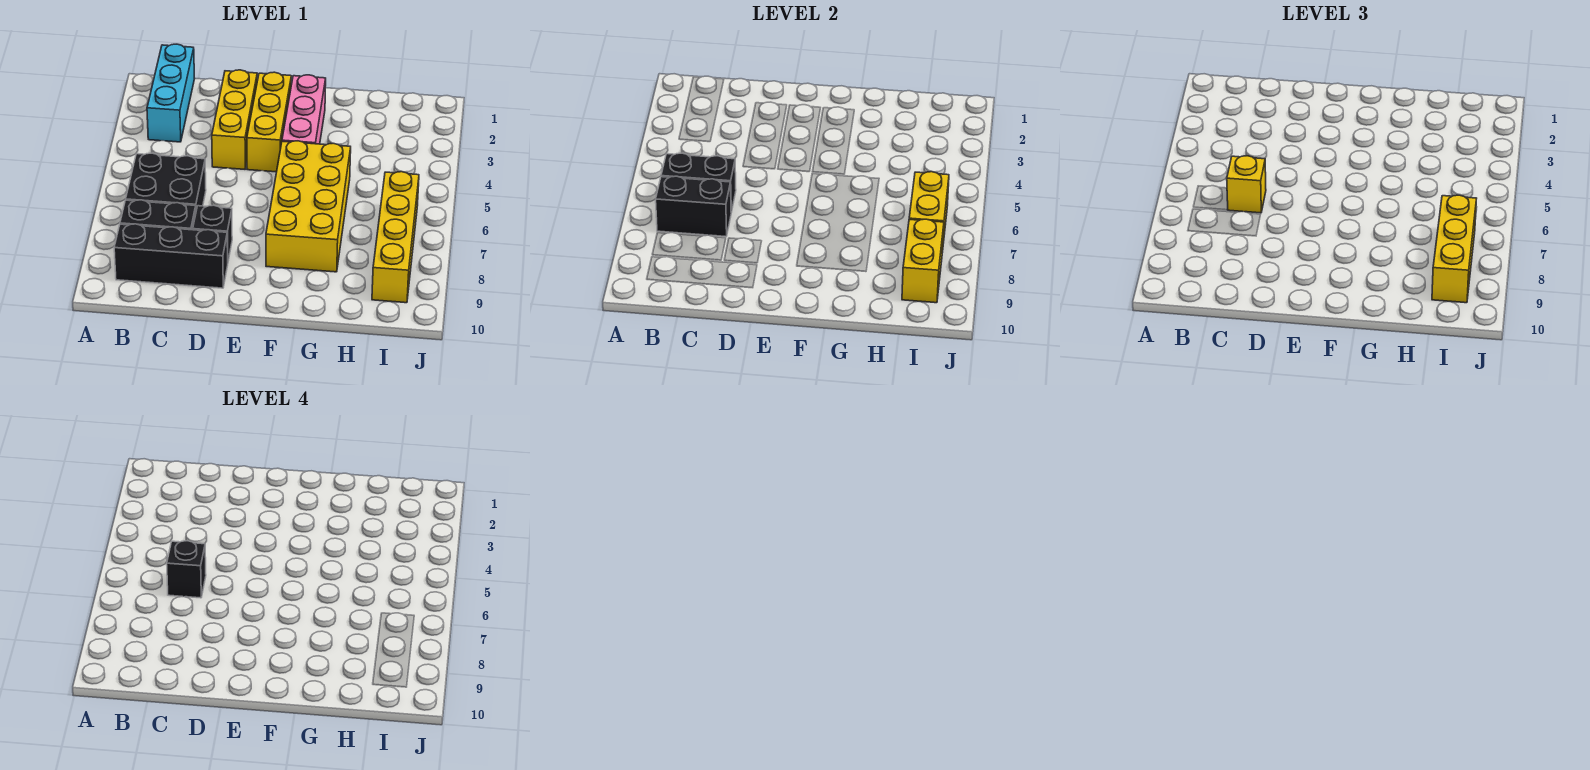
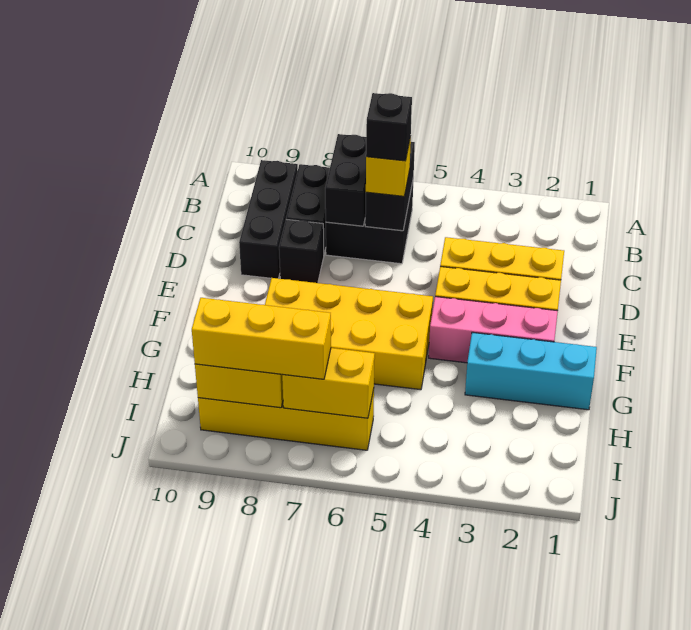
cyan 1x3 brick [147,44,195,142] -> cyan 1x3 brick moved to [465,332,597,410]

